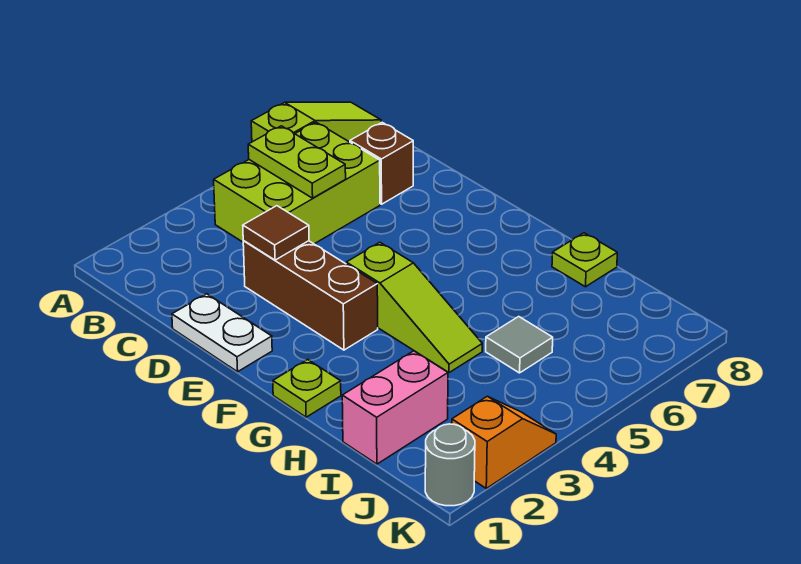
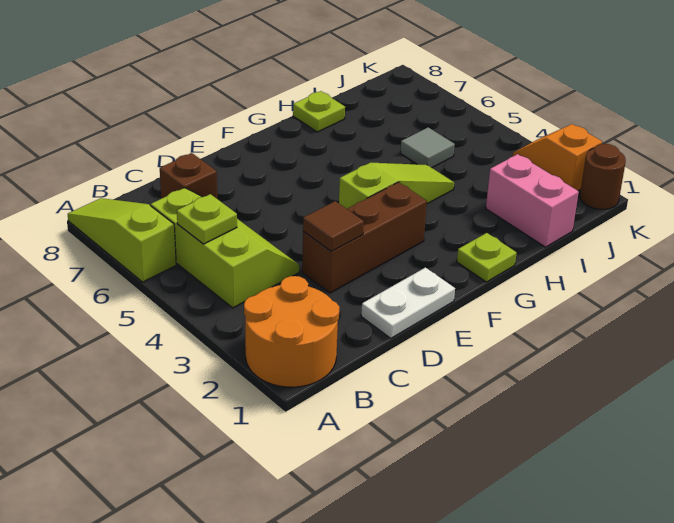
none -> orange 2x2 round brick [244,276,339,387]
lime 2x3 brick [214,122,380,244] -> lime 2x3 slope [151,188,299,308]
lime 1x2 plate [248,126,346,198] -> lime 1x1 plate [177,194,237,244]
grey 1x1 round brick [425,424,475,506] -> brown 1x1 round brick [580,144,626,209]

